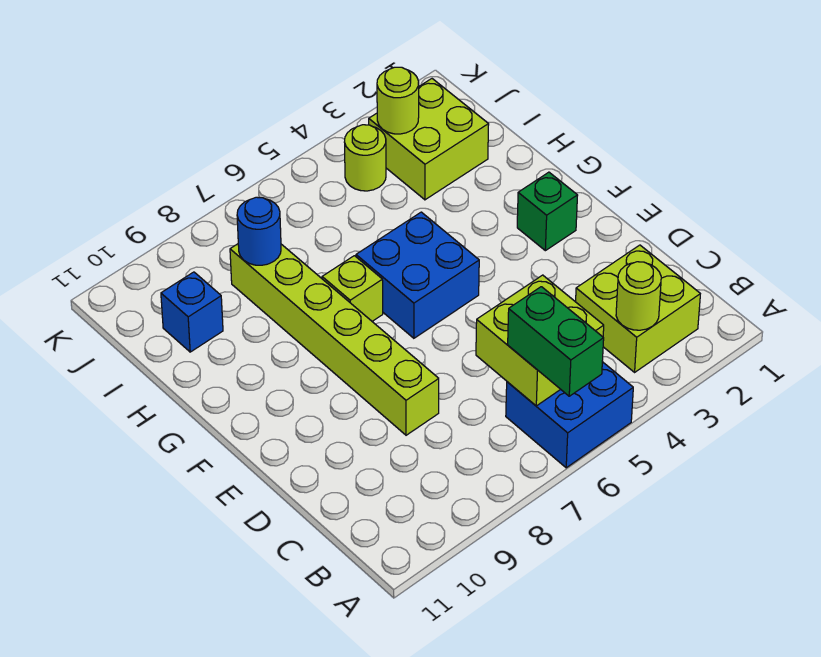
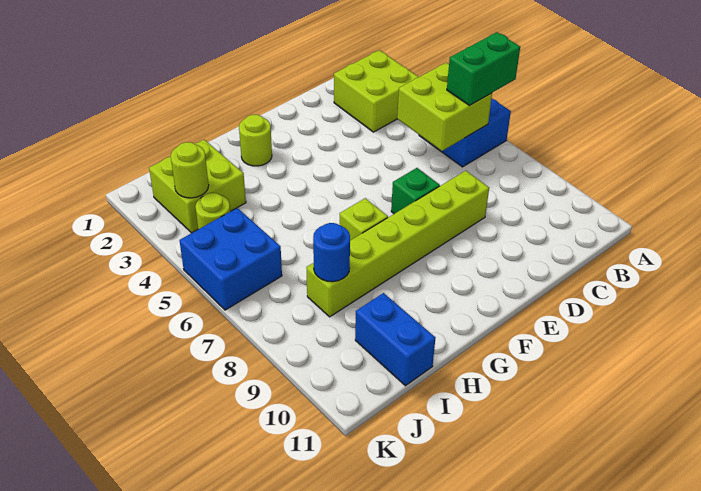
lime 1x1 round brick [616,262,661,330] -> lime 1x1 round brick moved to [239,115,272,166]
green 1x1 brick [517,172,578,251] -> green 1x1 brick moved to [391,168,440,214]
blue 2x2 brick [356,212,479,338] -> blue 2x2 brick moved to [179,208,282,310]
blue 1x1 brick [161,272,223,352] -> blue 1x2 brick [355,293,435,386]

